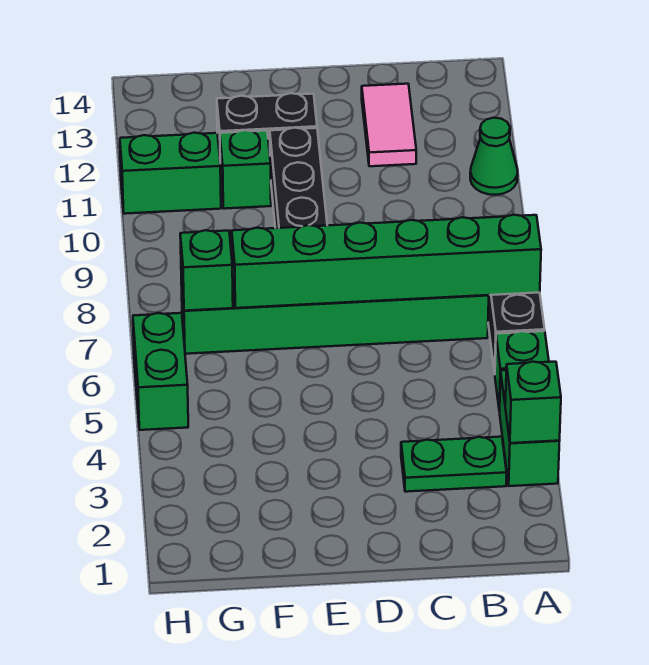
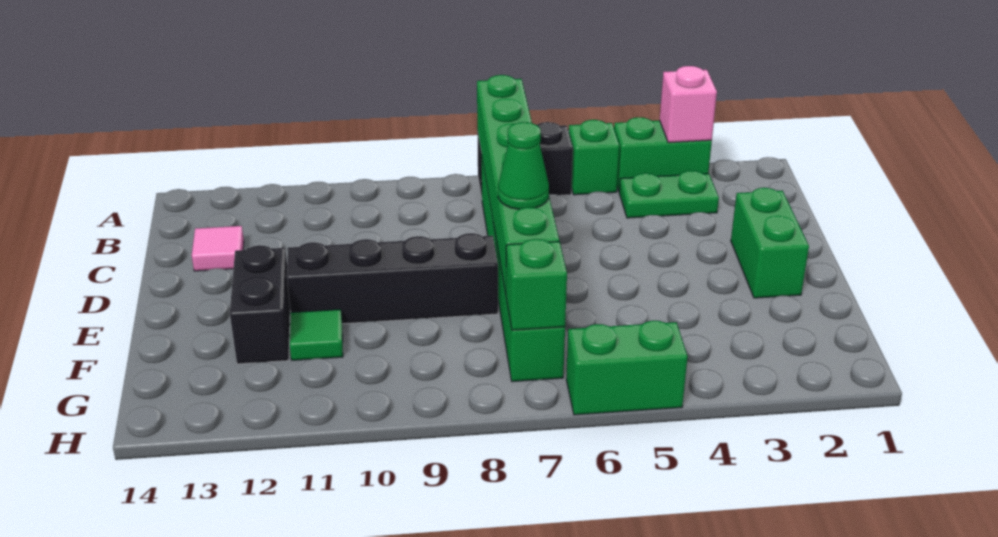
green 1x1 brick [505,362,561,443] -> pink 1x1 brick [660,66,717,143]
green 1x1 cone [470,118,518,195] -> green 1x1 cone moved to [498,122,549,209]
green 1x2 plate [401,437,507,492] -> green 1x2 plate turned to [619,171,719,218]
pink 1x2 tile [362,84,416,166] -> pink 1x1 tile [192,226,244,271]
green 1x1 brick [220,130,271,209] -> green 1x1 tile [290,309,343,360]
green 1x2 brick [120,133,221,214] -> green 1x2 brick moved to [731,188,809,298]

